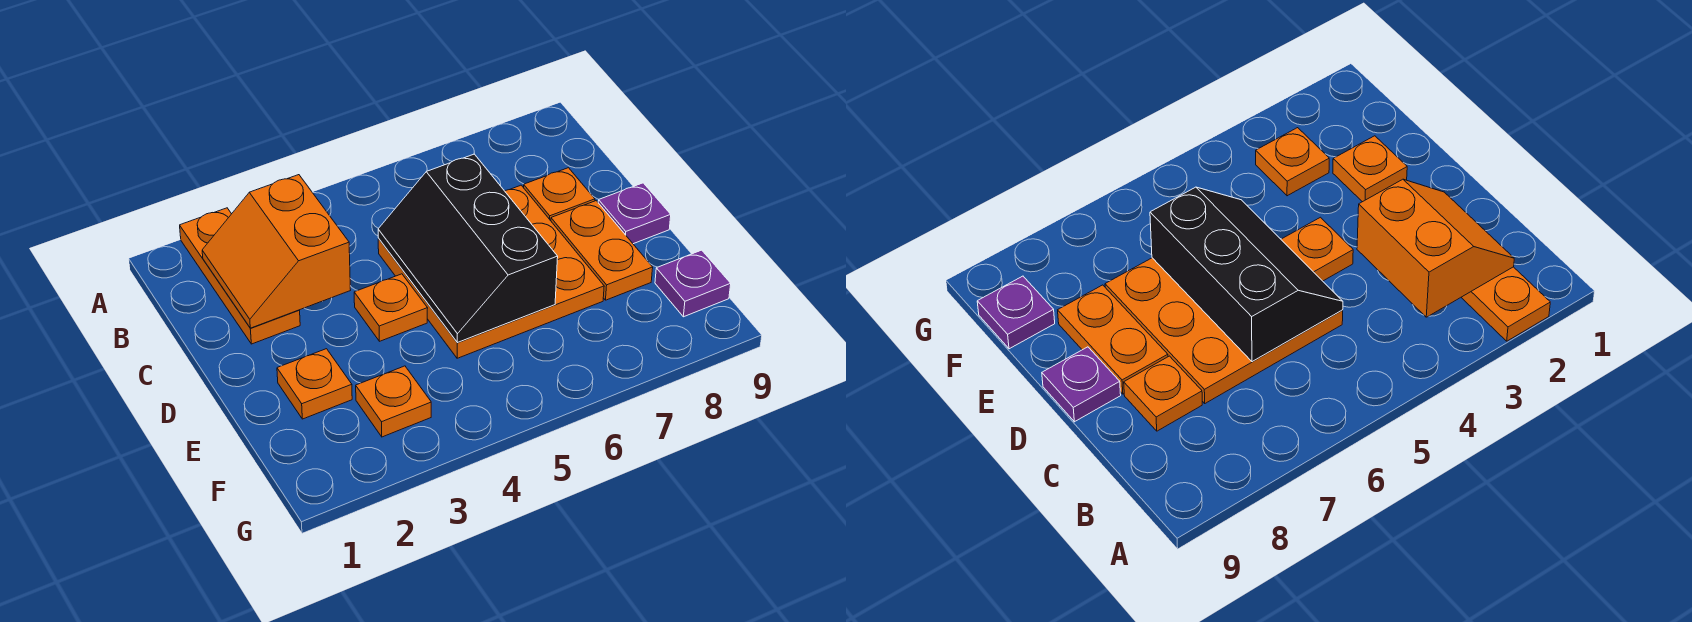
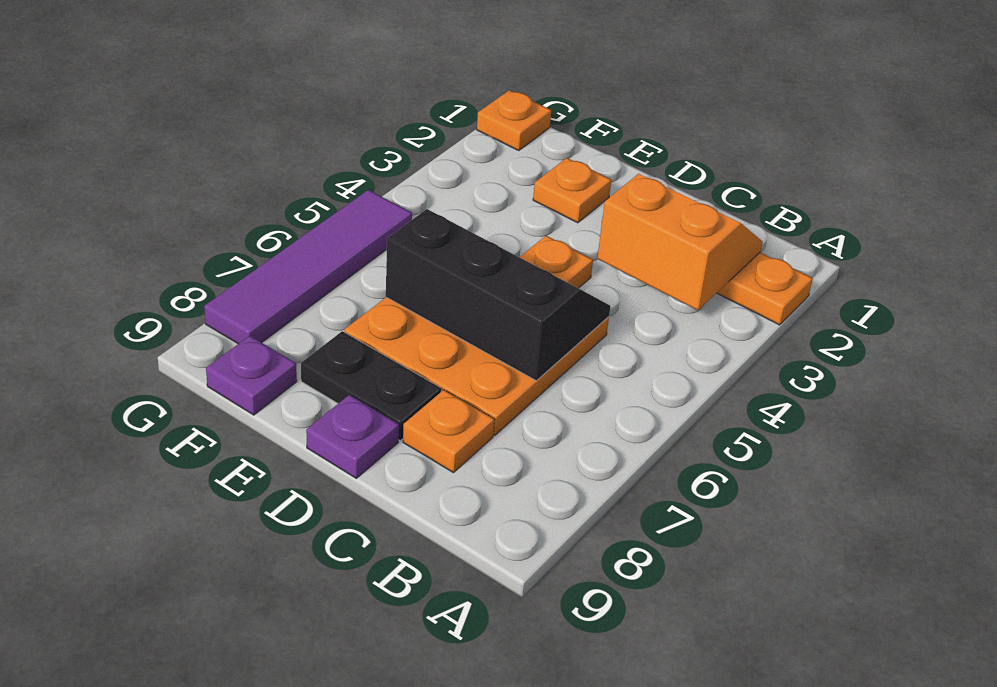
orange 1x2 plate [551,201,653,300] -> black 1x2 plate [301,331,441,441]
orange 1x1 plate [356,366,431,437] -> orange 1x1 plate moved to [477,90,551,151]
none -> purple 1x4 tile [204,190,412,344]

